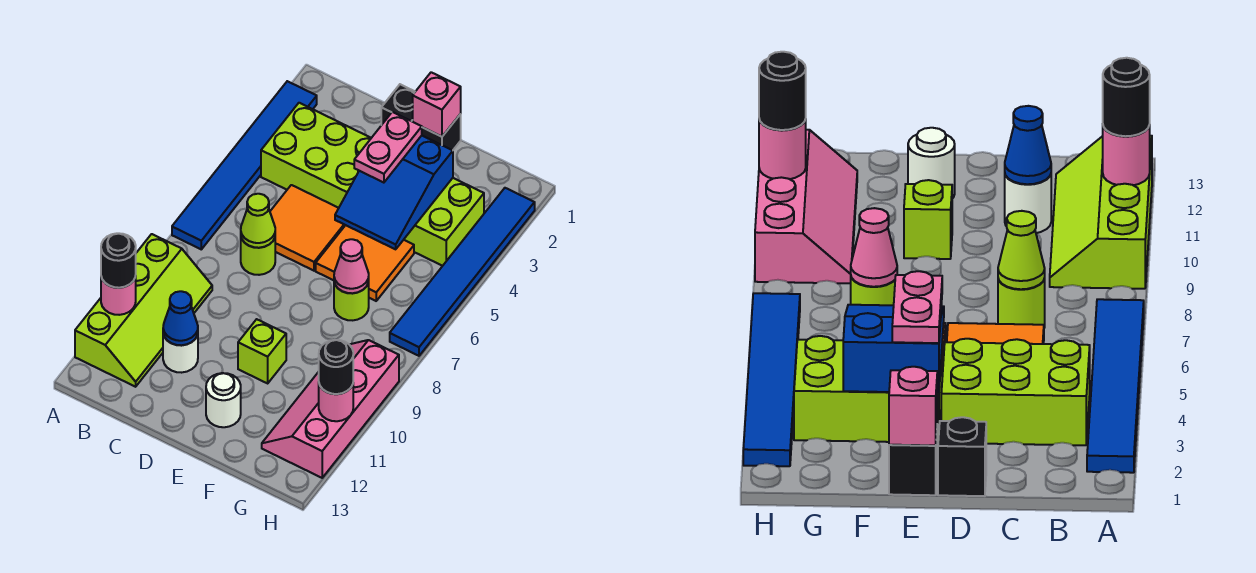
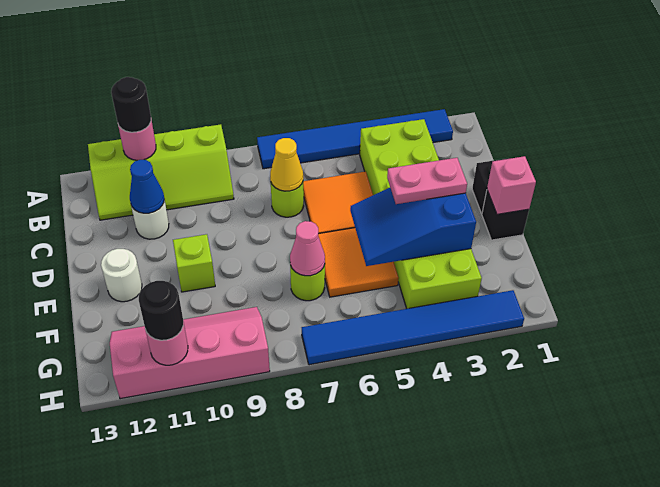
lime 1x1 cone [241,194,275,248] -> yellow 1x1 cone [270,138,303,191]

